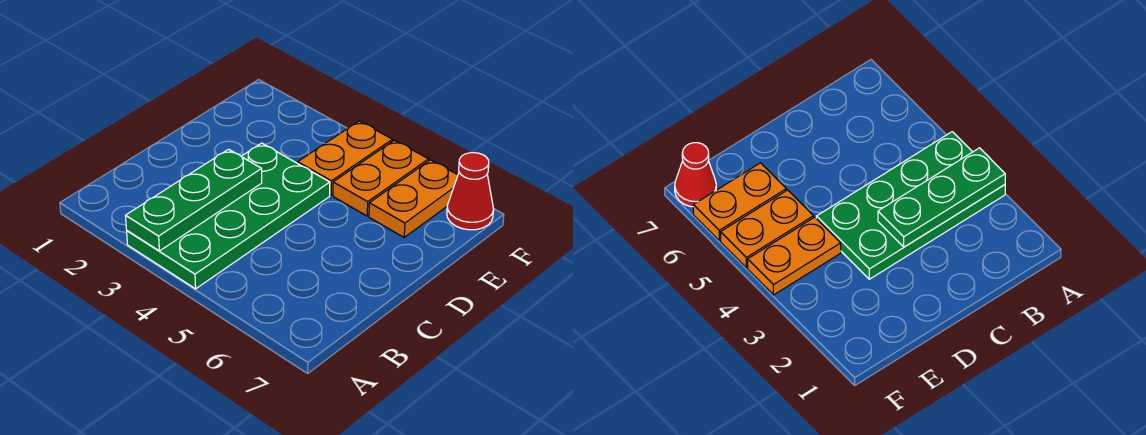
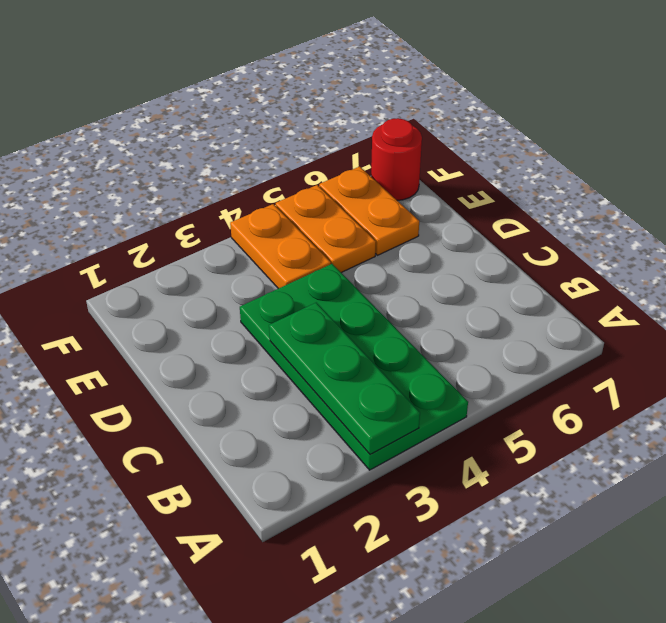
red 1x1 cone [447,153,494,230] -> red 1x1 round brick [371,118,422,200]

